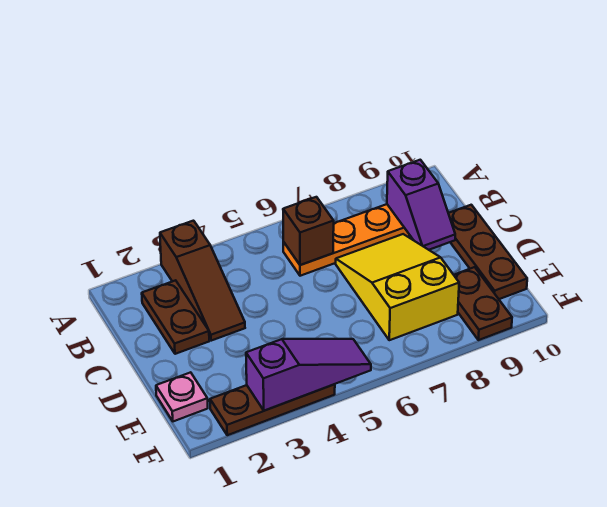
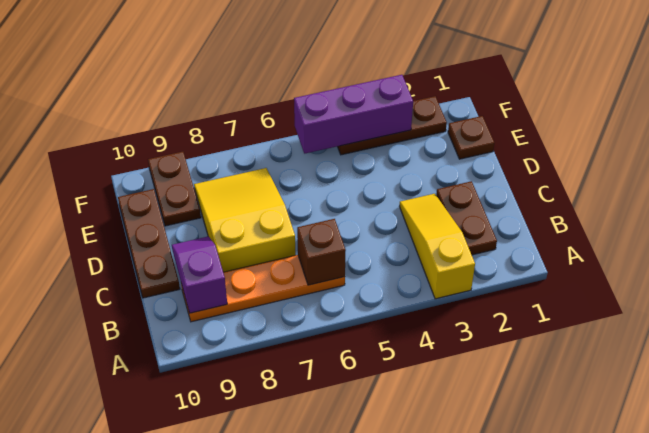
brown 1x3 slope [160,221,245,341] -> yellow 1x3 slope [399,194,475,299]
yellow 2x3 slope [336,234,459,340] -> yellow 2x3 slope turned to [194,168,296,272]
pink 1x1 plate [156,372,208,421] -> brown 1x1 plate [448,116,494,159]
purple 1x3 slope [246,339,371,411] -> purple 1x3 brick [294,75,413,154]

